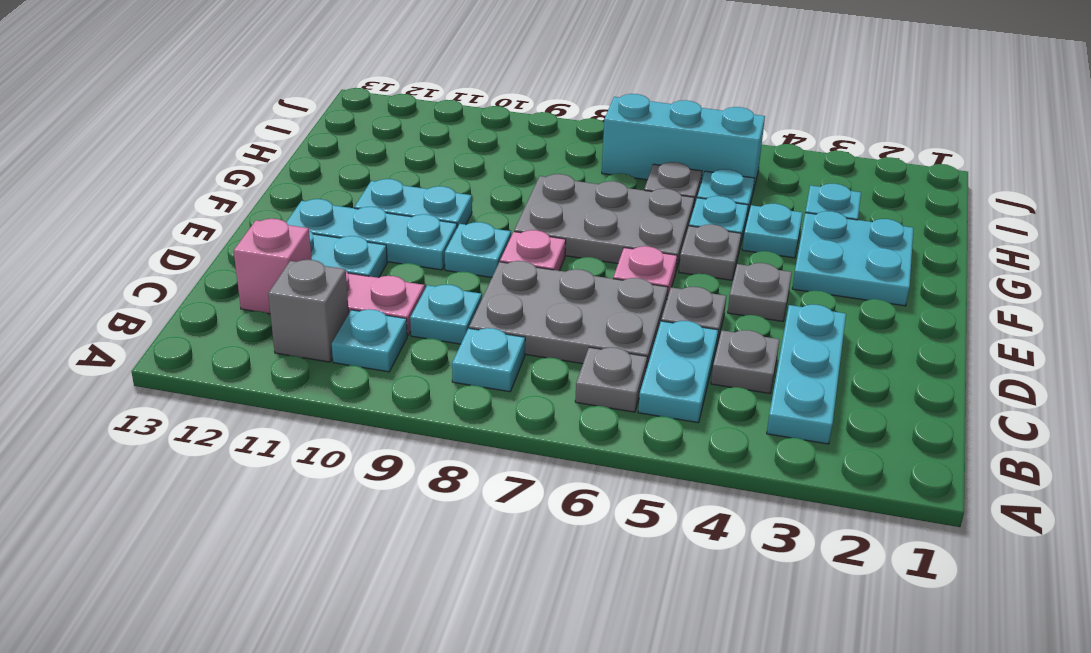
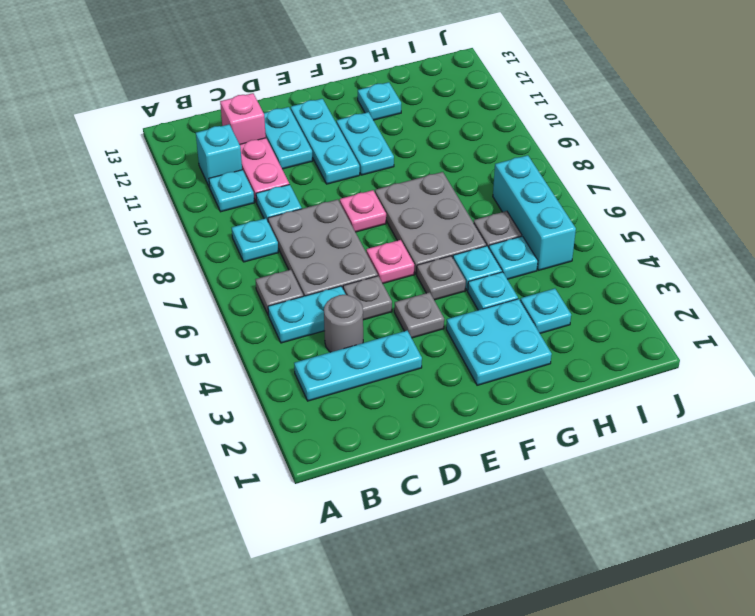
grey 1x1 brick [268,260,349,362] -> cyan 1x1 brick [196,124,242,187]
grey 1x1 plate [711,330,780,393] -> grey 1x1 round brick [324,295,363,352]
cyan 1x1 plate [445,222,511,277] -> cyan 1x1 plate moved to [358,82,401,120]

